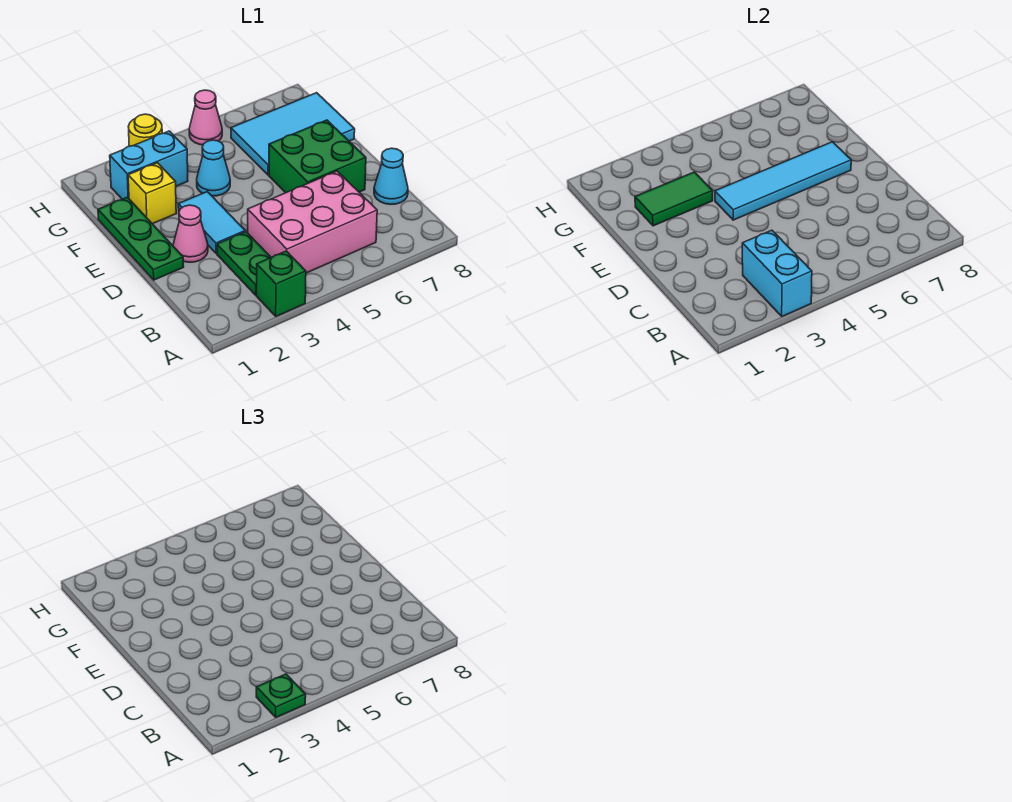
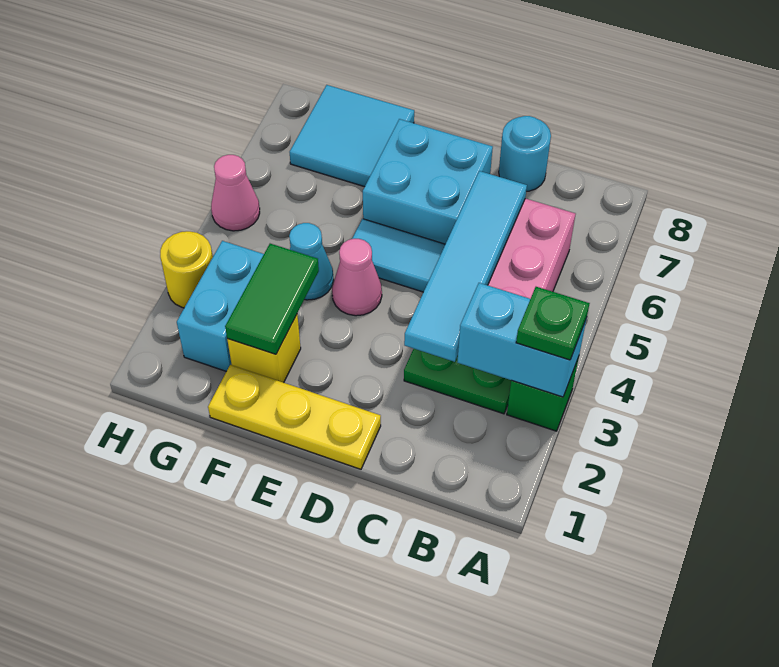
cyan 1x1 cone [374,148,408,204] -> cyan 1x1 round brick [499,116,551,191]
green 1x3 plate [98,197,184,280] -> yellow 1x3 plate [208,365,381,469]
pink 1x1 cone [173,205,208,262] -> pink 1x1 cone moved to [332,239,382,316]
cyan 1x2 tile [178,192,245,253] -> cyan 1x2 tile moved to [352,219,445,292]
green 2x2 brick [269,120,366,193] -> cyan 2x2 brick [363,119,493,244]
cyan 1x4 tile [715,142,851,220] -> cyan 1x4 tile moved to [404,171,527,362]
cyan 2x3 tile [231,93,355,175] -> cyan 2x2 tile [290,85,414,187]

